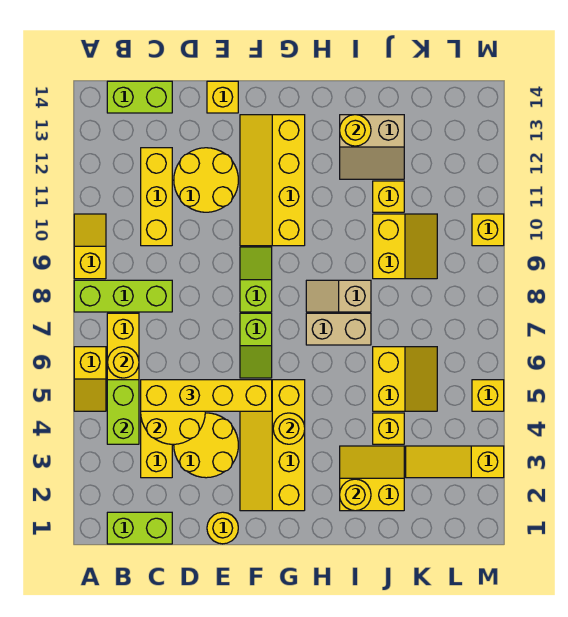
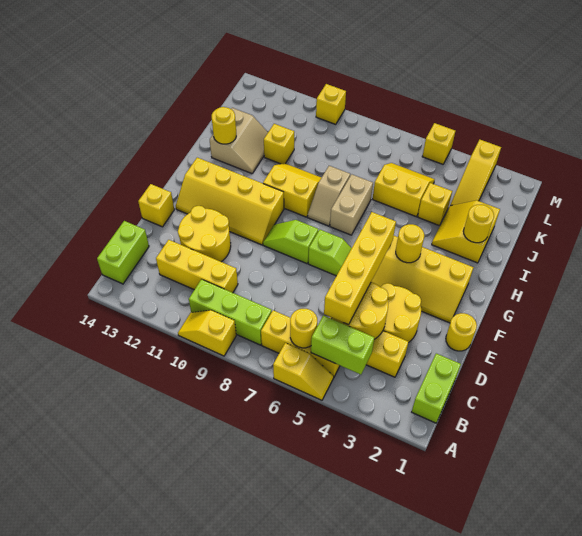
lime 1x3 brick [74,280,172,312] -> lime 1x3 brick turned to [189,279,272,345]
yellow 2x2 slope [373,214,437,279] -> yellow 2x2 slope moved to [263,163,321,217]

